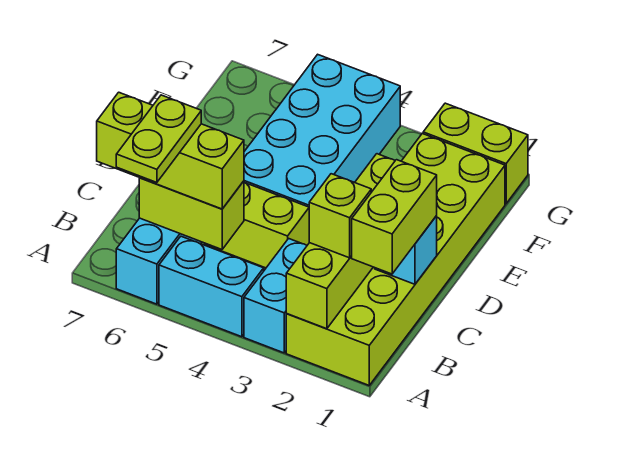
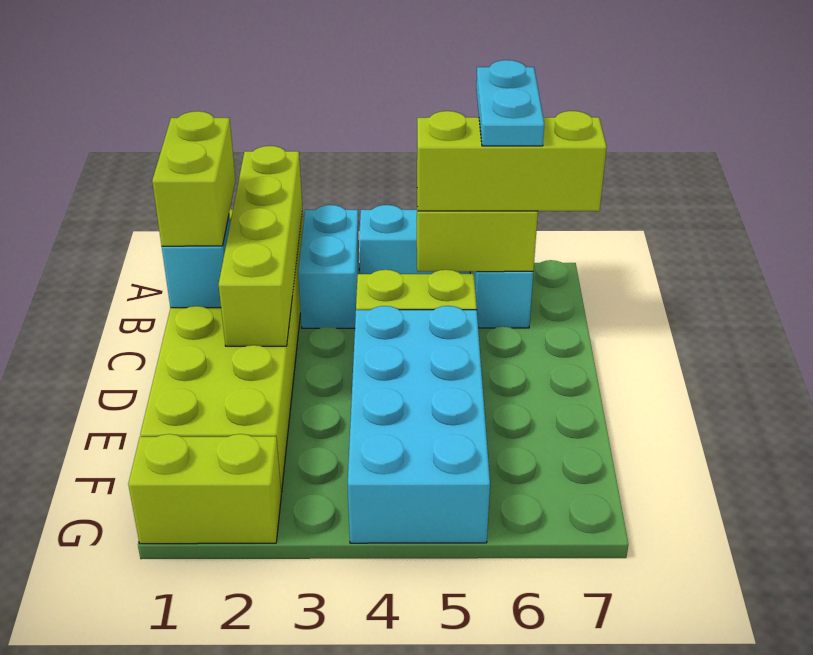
lime 1x2 plate [116,95,201,183] -> cyan 1x2 plate [476,60,544,146]
lime 1x1 brick [309,174,371,258] -> none

